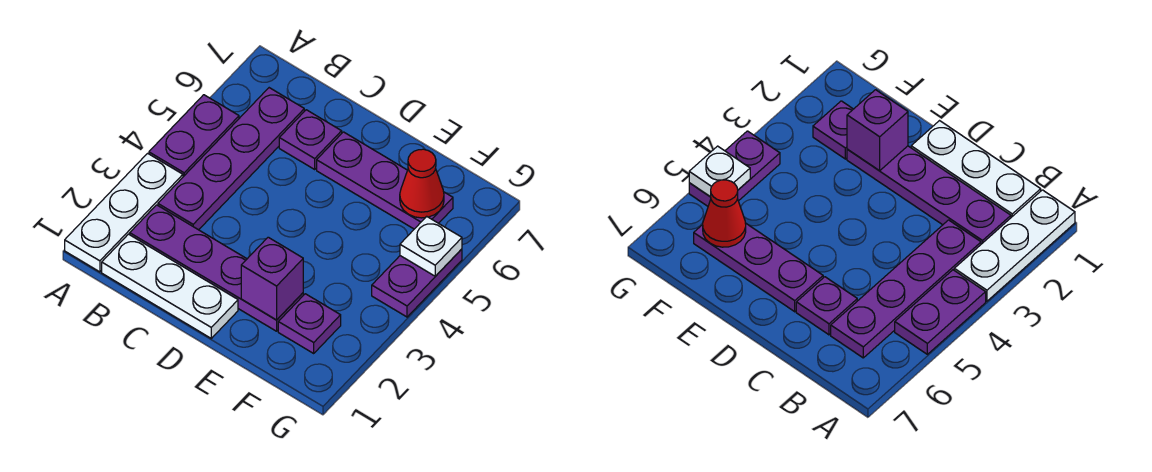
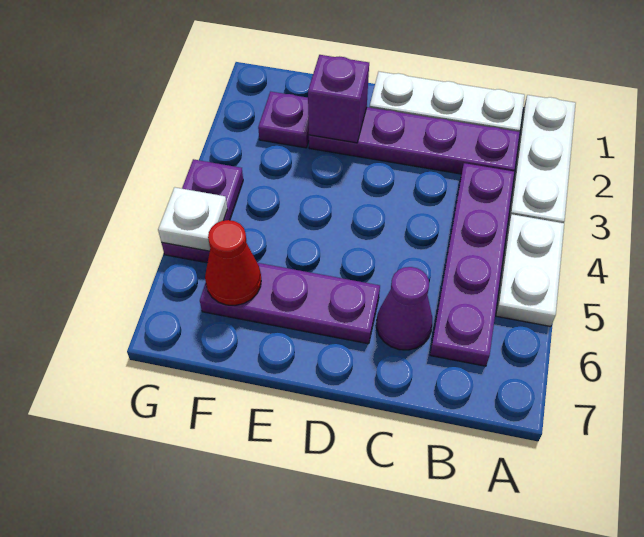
purple 1x2 plate [149,95,239,177] -> white 1x2 plate [496,214,564,326]
purple 1x1 plate [279,110,342,169] -> purple 1x1 cone [377,267,432,350]

